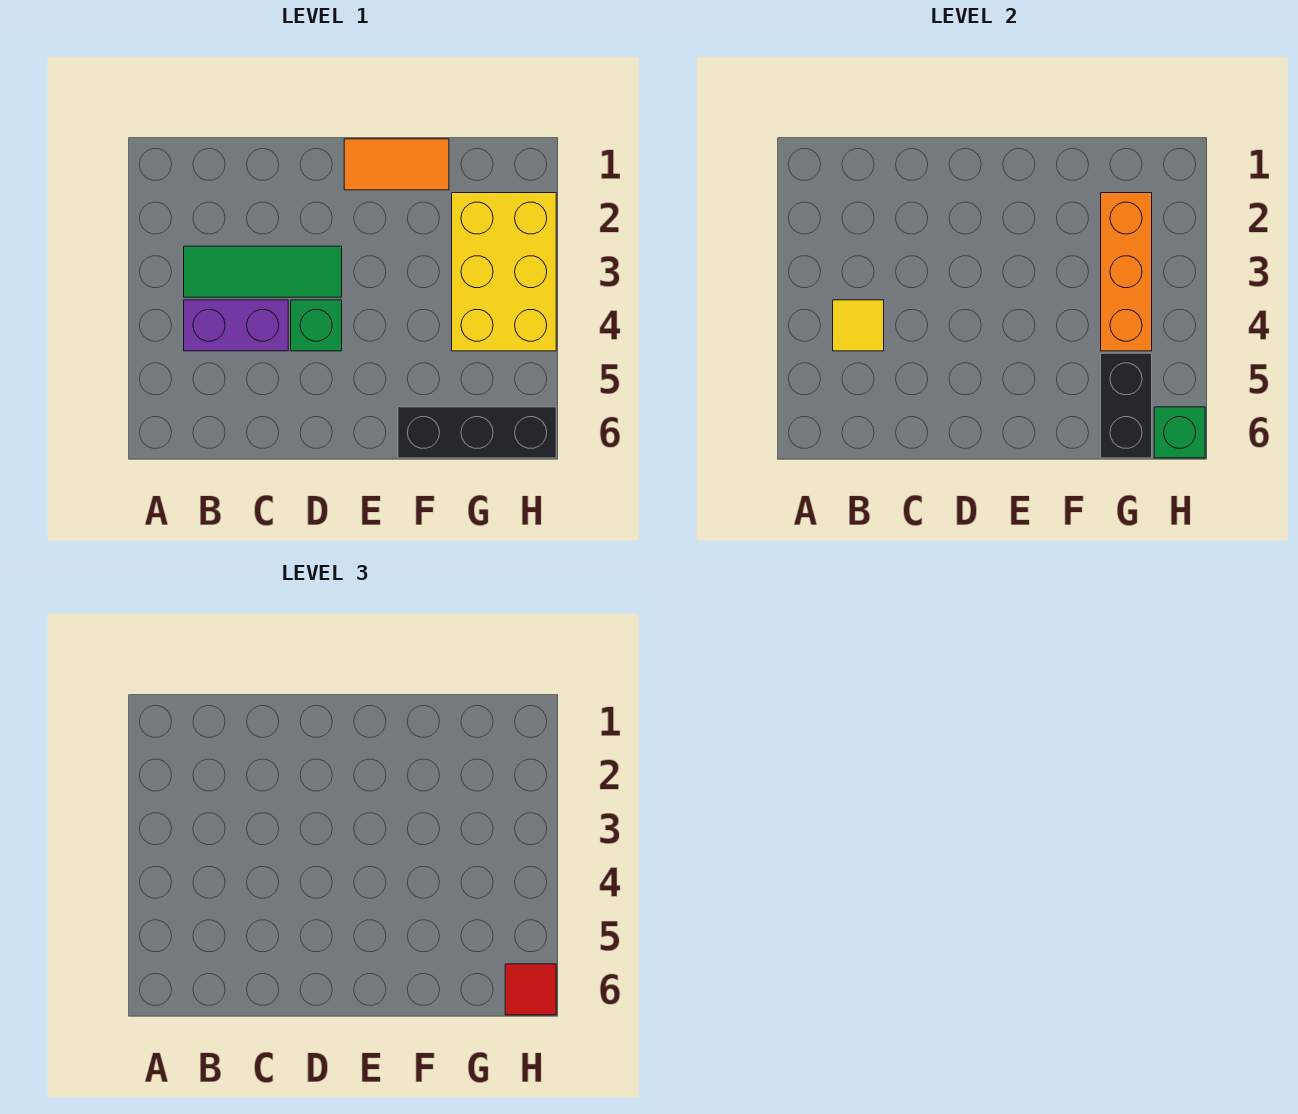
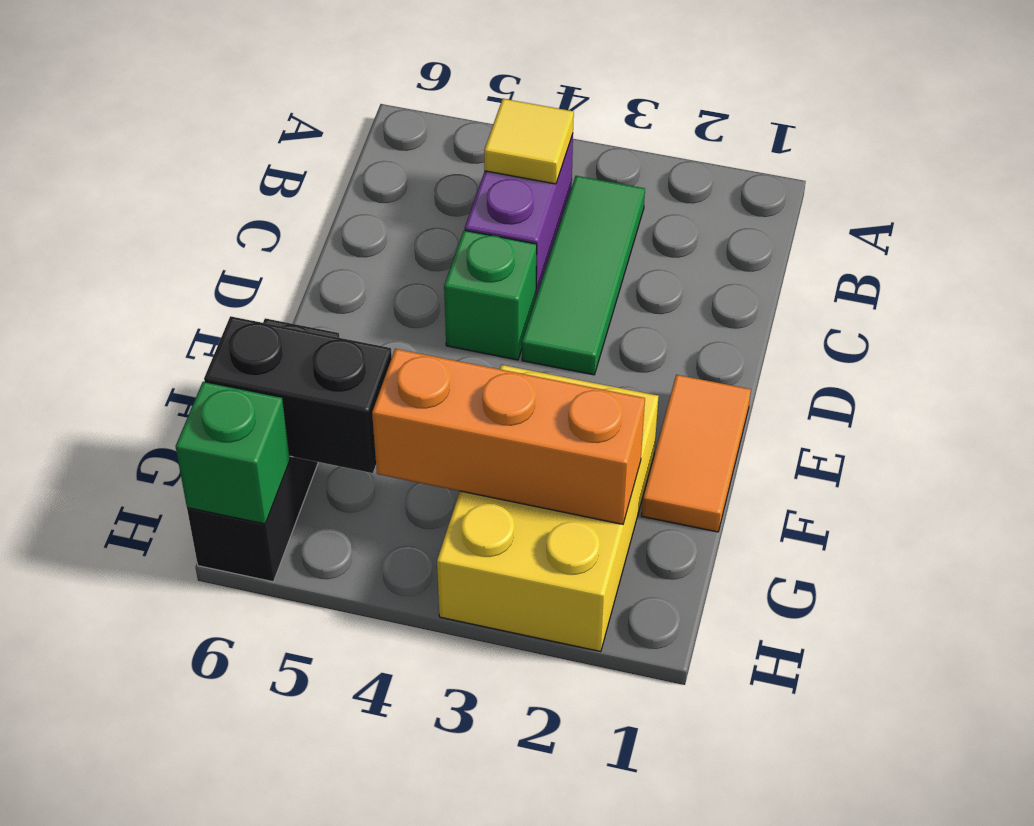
yellow 2x3 brick [452,193,556,351] -> yellow 2x3 brick turned to [437,365,659,652]
red 1x1 tile [505,964,556,1015] -> none

